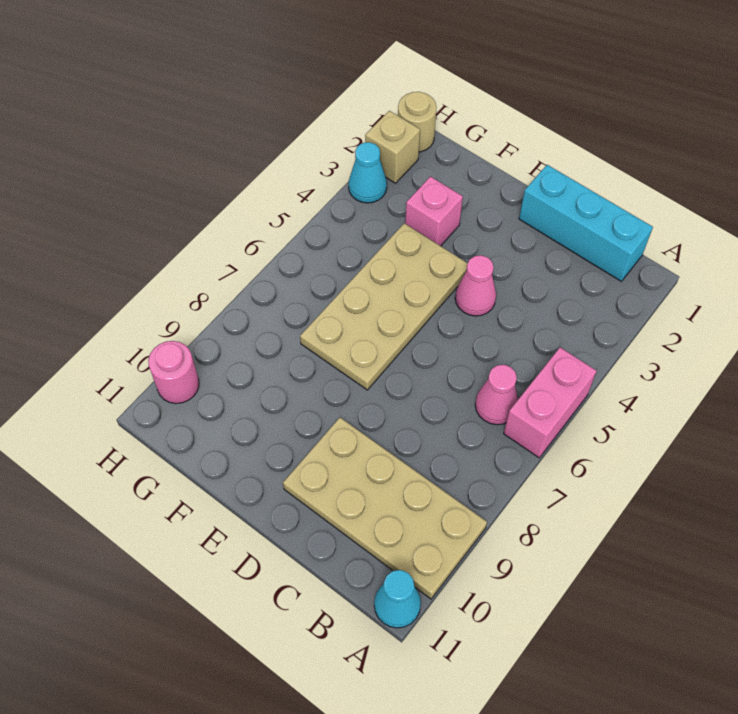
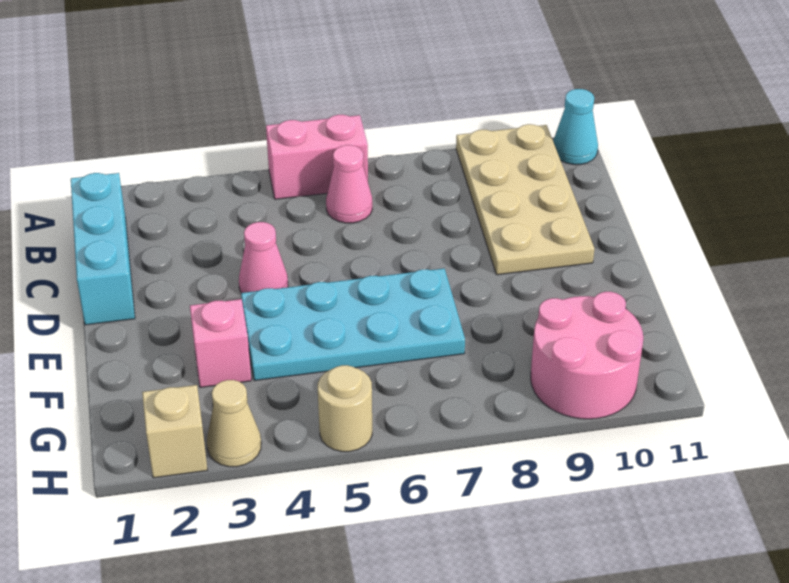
tan 2x4 plate [300,223,468,390] -> cyan 2x4 plate [241,269,465,381]
tan 1x1 round brick [398,92,437,152] -> tan 1x1 round brick moved to [318,365,372,452]
cyan 1x1 cone [349,142,387,203] -> tan 1x1 cone [207,380,261,467]
pink 1x1 round brick [148,341,199,404] -> pink 2x2 round brick [531,292,643,419]

